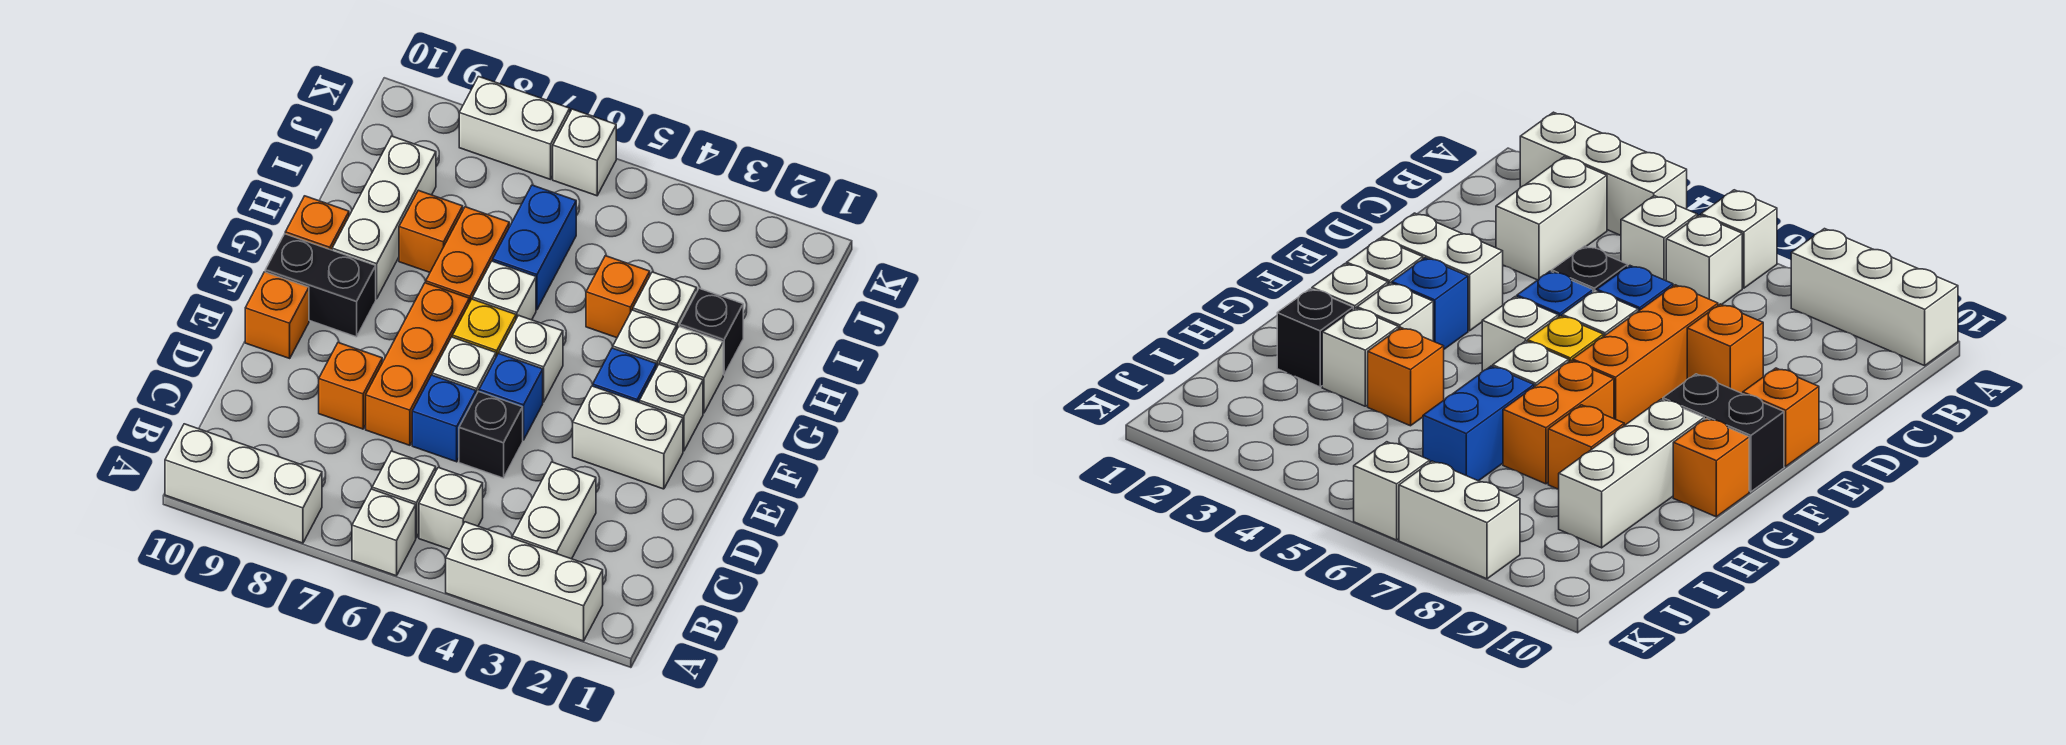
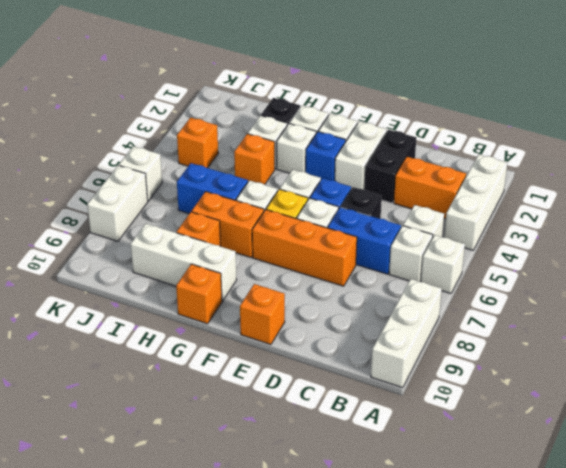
white 1x2 brick [512,462,596,559] -> orange 1x2 brick [394,157,466,219]
blue 1x1 brick [412,375,476,462] -> blue 1x2 brick [328,207,401,274]
orange 1x1 brick [319,343,382,429] -> orange 1x1 brick moved to [177,117,218,168]
black 1x2 brick [265,234,376,337] -> black 1x2 brick moved to [364,130,416,203]

